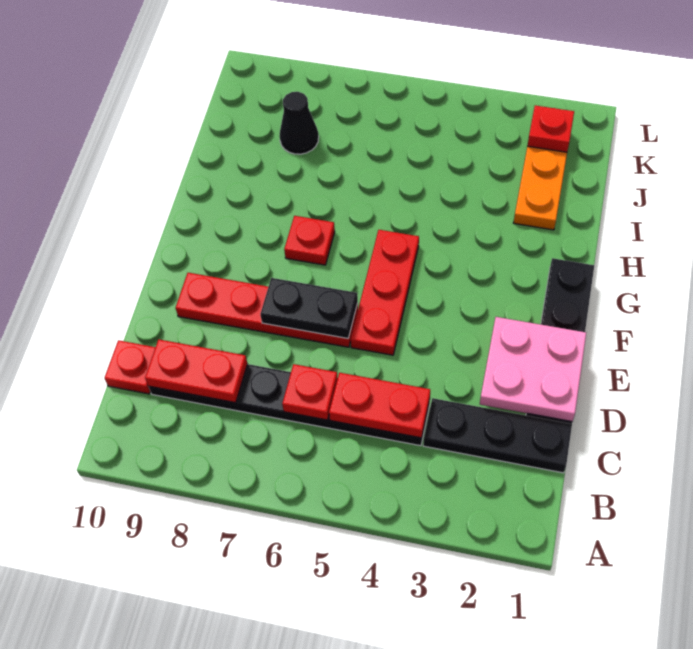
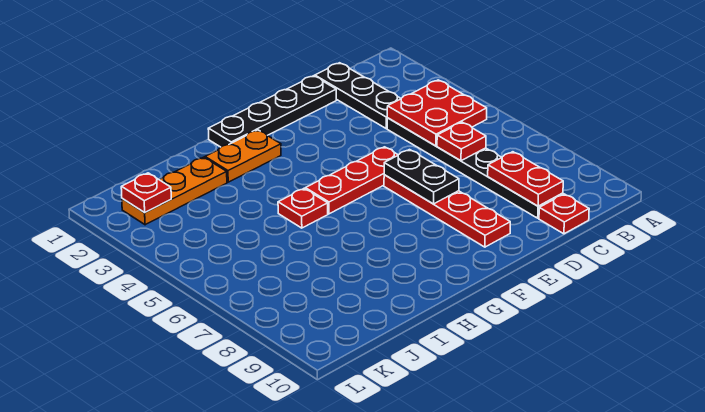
red 1x2 plate [329,373,430,438] -> red 2x2 plate [387,80,487,146]
pink 2x2 plate [480,317,586,422] -> none
none -> orange 1x2 plate [205,130,281,182]
red 1x1 plate [284,216,335,265] -> red 1x1 plate moved to [278,189,328,228]
black 1x1 cone [279,92,319,154] -> none

